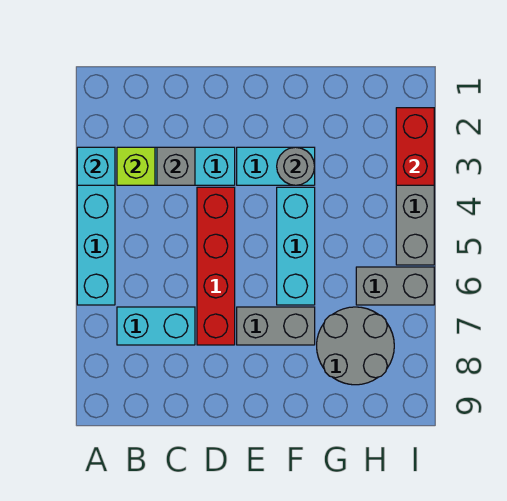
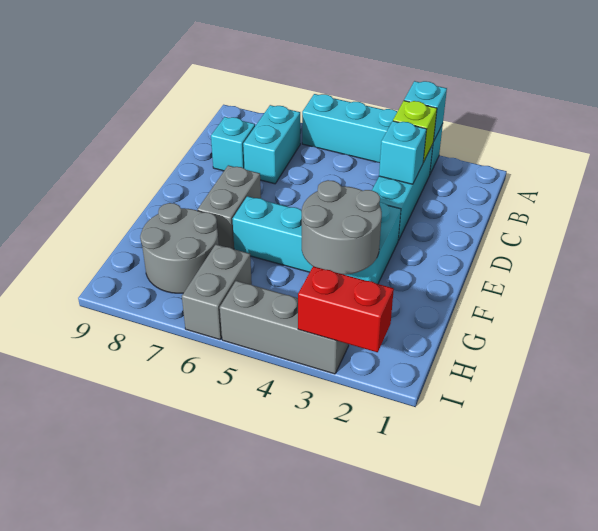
grey 1x1 brick [157,147,195,185] -> cyan 1x1 brick [379,121,427,184]
none -> cyan 1x1 brick [211,117,255,171]
red 1x4 brick [197,187,235,345] -> none
grey 1x1 round brick [277,147,315,185] -> grey 2x2 round brick [302,180,382,275]

